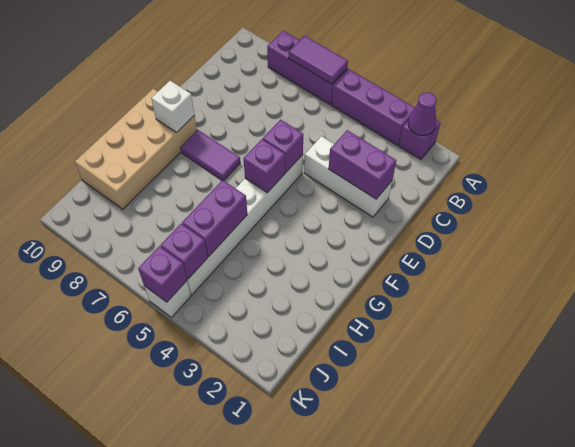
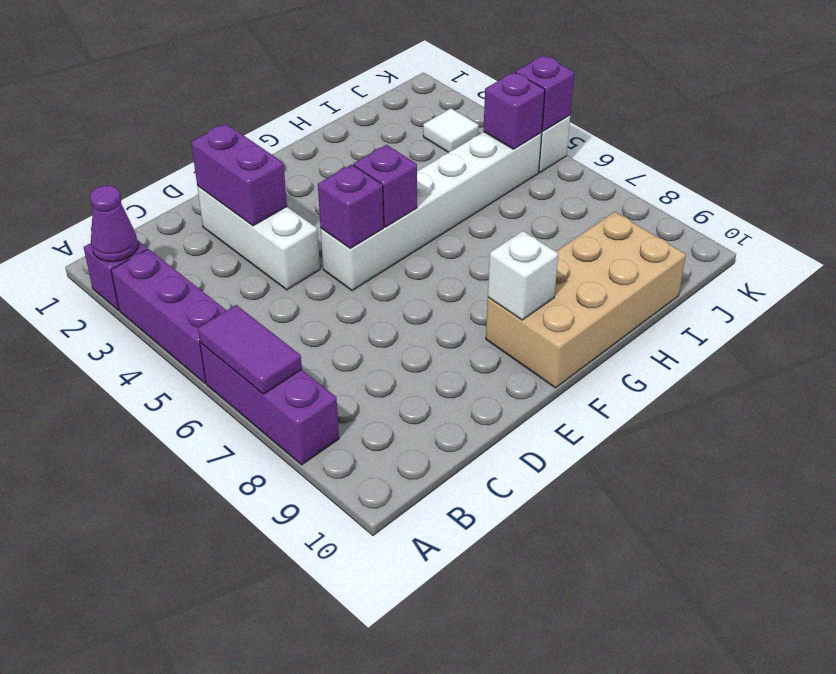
purple 1x2 tile [180,130,240,181] -> none
purple 1x2 brick [182,180,247,256] -> none
none -> white 1x1 tile [423,108,479,153]

